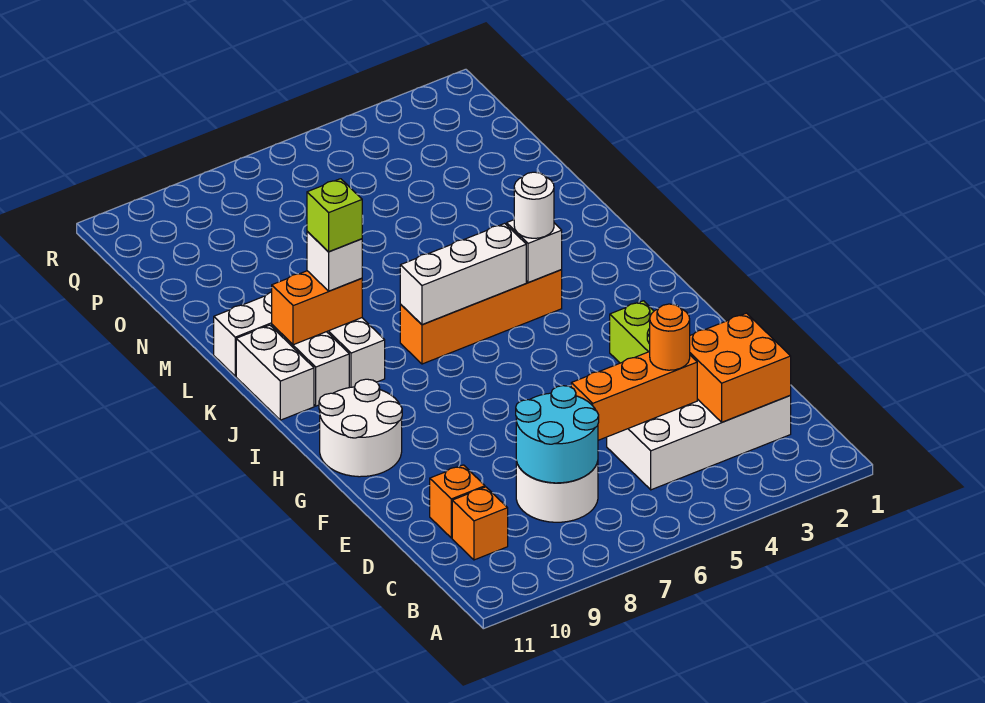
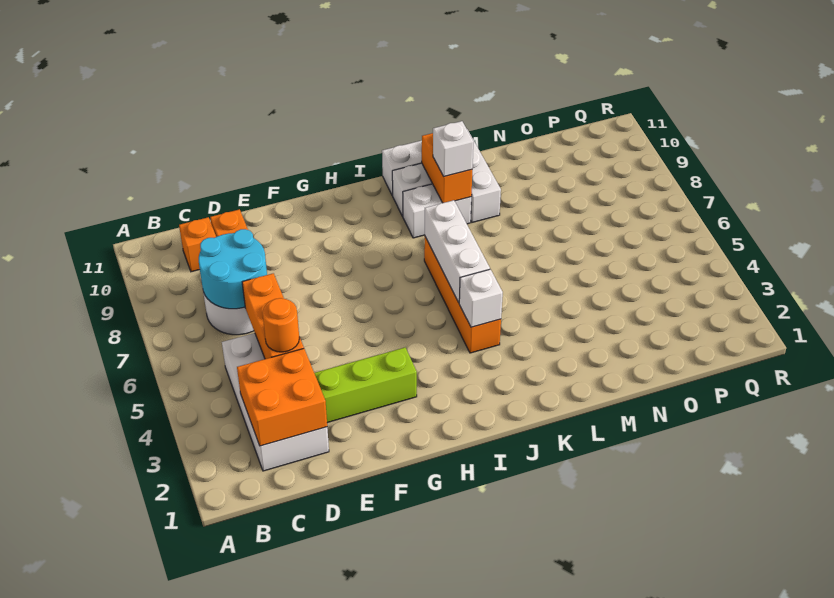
white 2x2 round brick [319,379,402,477] -> none
white 1x1 round brick [514,172,554,238] -> none
lime 1x1 brick [307,179,362,251] -> none

